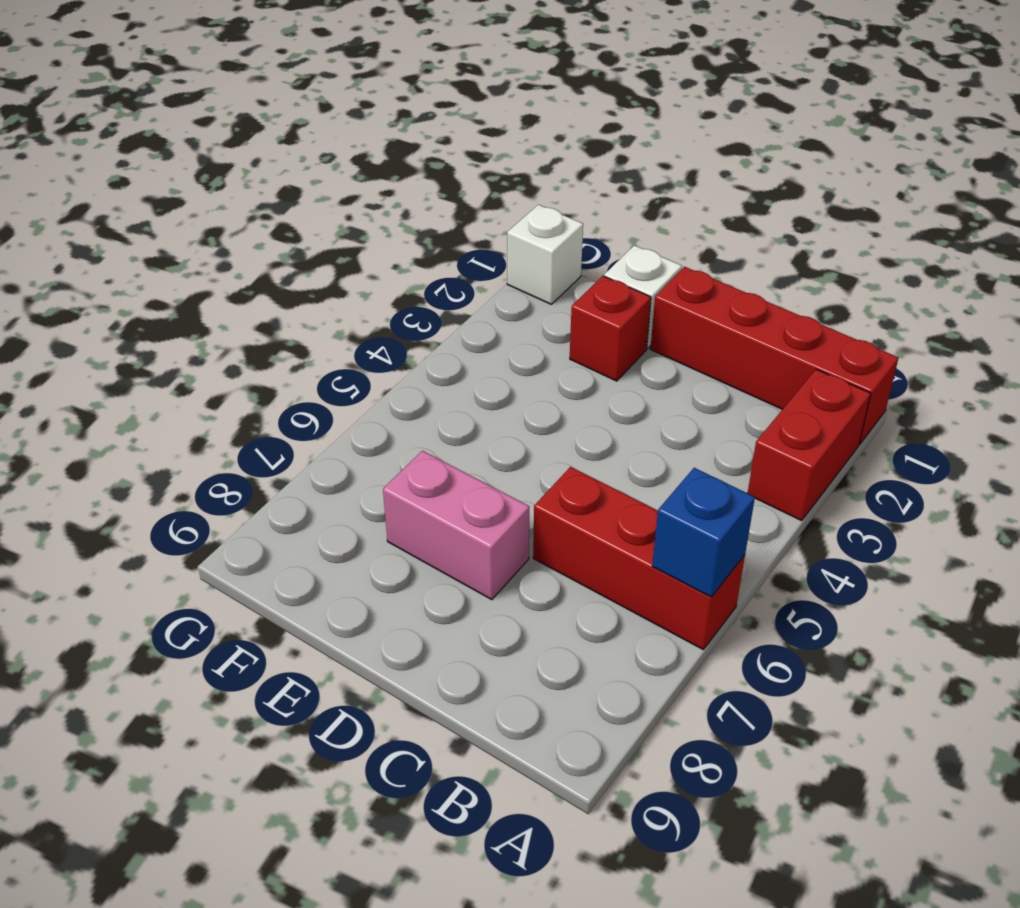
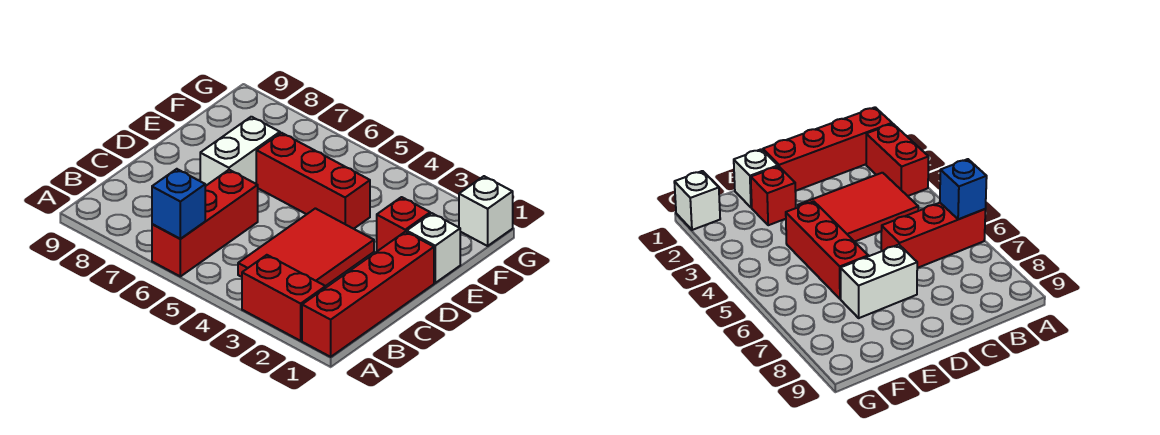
none -> red 2x3 tile [238,208,374,286]
pink 1x2 brick [383,451,529,600] -> white 1x2 brick [200,117,280,186]
none -> red 1x3 brick [256,133,370,229]

